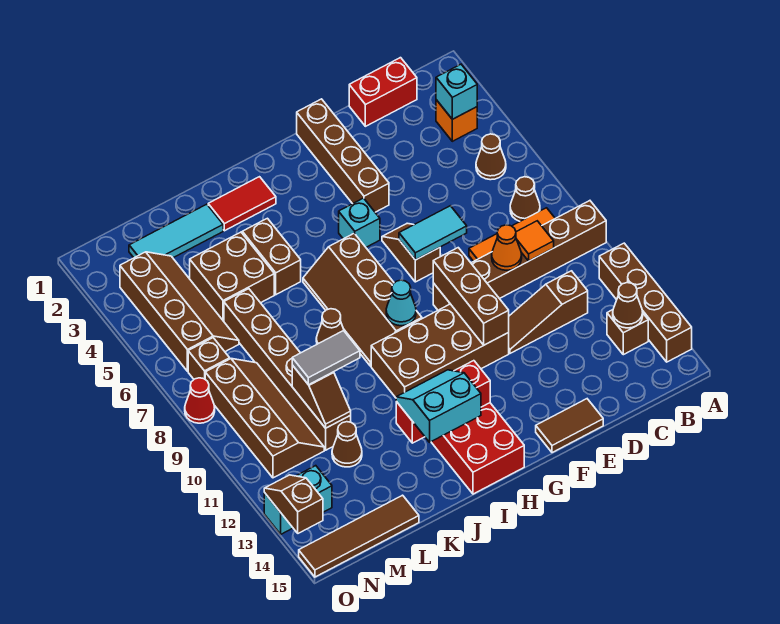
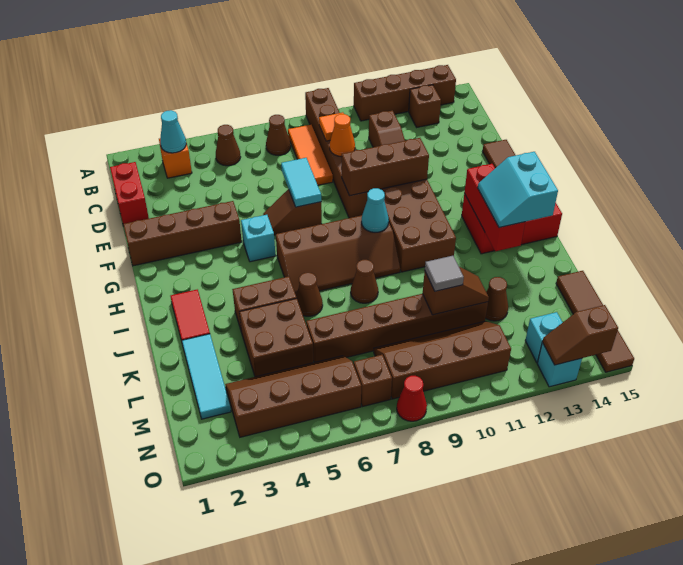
cyan 1x1 brick [436,64,477,119] -> cyan 1x1 cone [160,110,186,153]
brown 1x1 cone [613,283,643,328] -> brown 1x1 cone moved to [296,273,323,316]
grey 1x2 tile [292,331,360,385] -> grey 1x1 tile [425,256,464,291]

